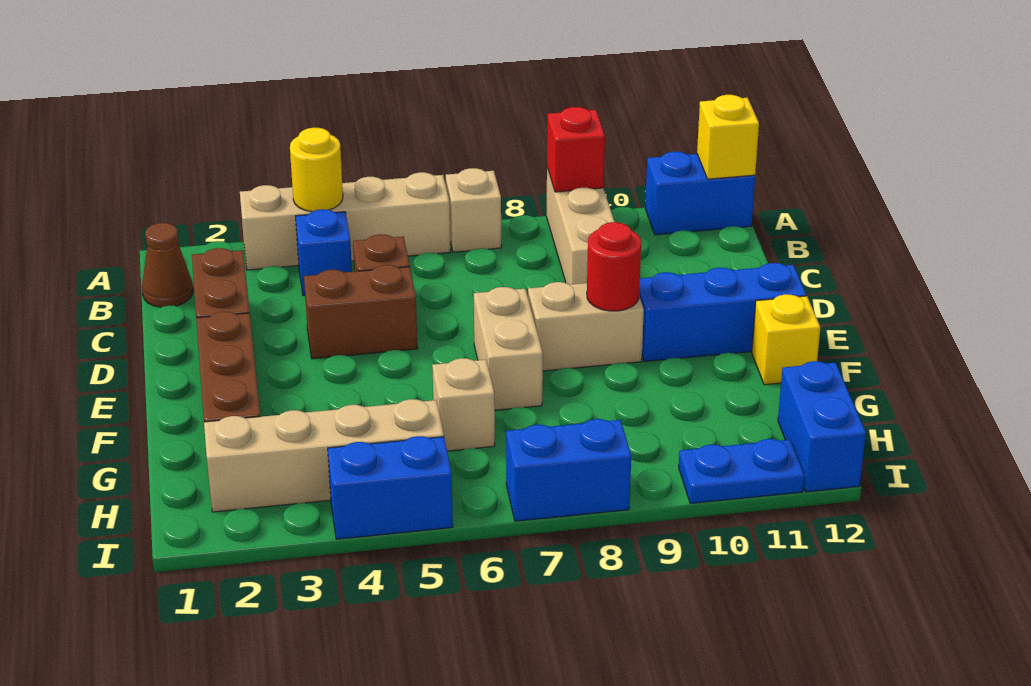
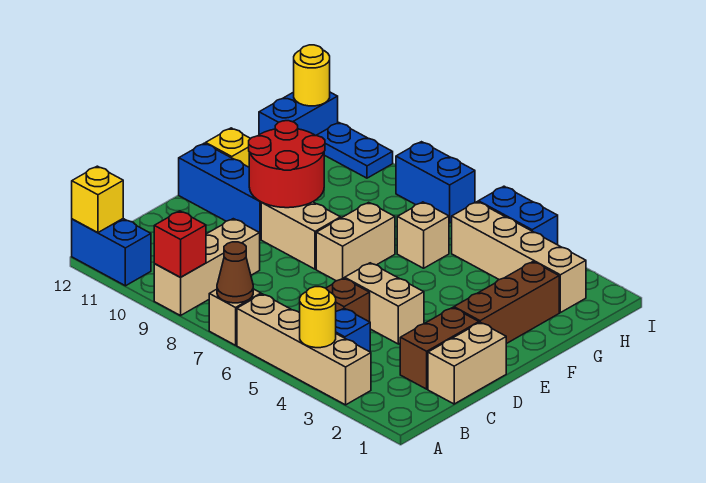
brown 1x1 cone [142,223,193,307] -> brown 1x1 cone moved to [217,242,253,303]
none -> tan 1x2 brick [428,322,506,404]
brown 1x2 brick [304,265,418,359] -> tan 1x2 brick [345,263,424,344]
red 1x1 round brick [587,222,641,311] -> red 2x2 round brick [249,121,325,208]
none -> yellow 1x1 round brick [294,45,330,106]

